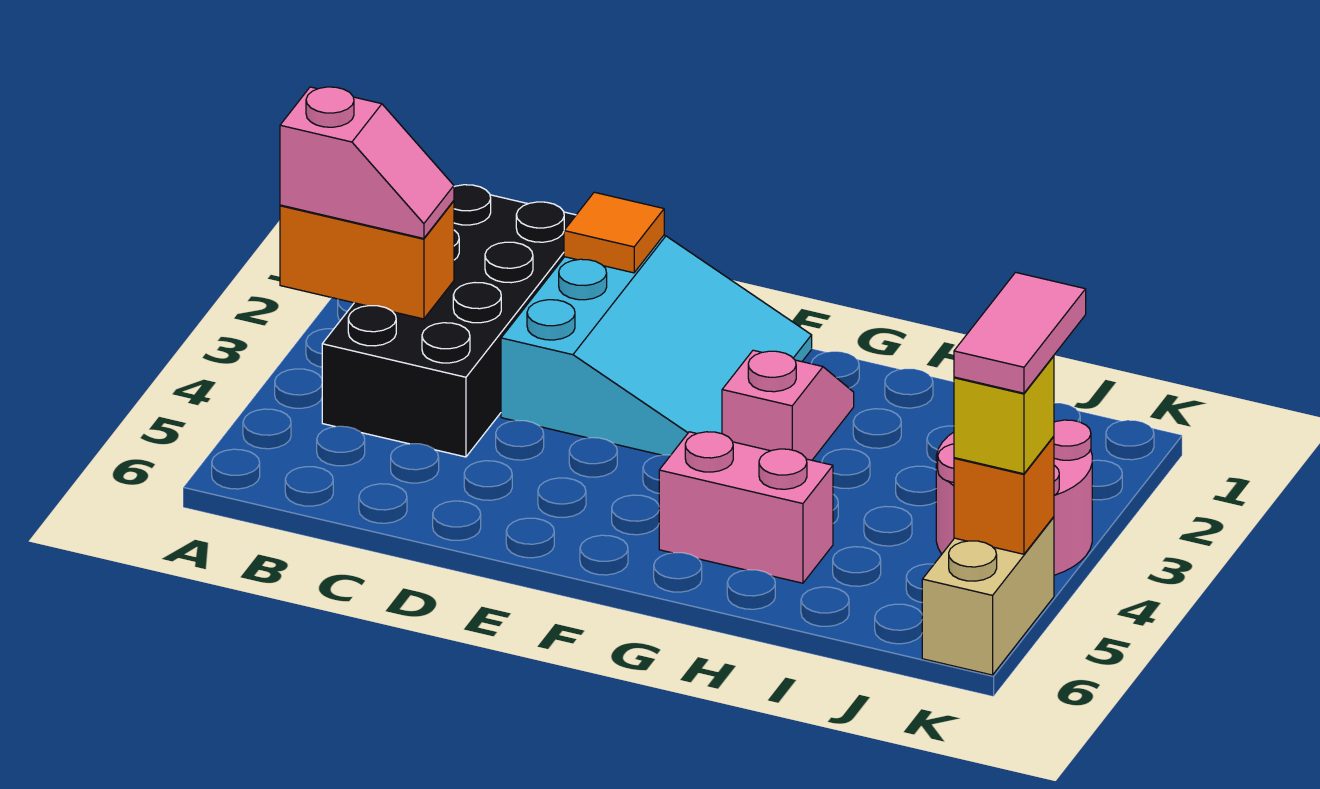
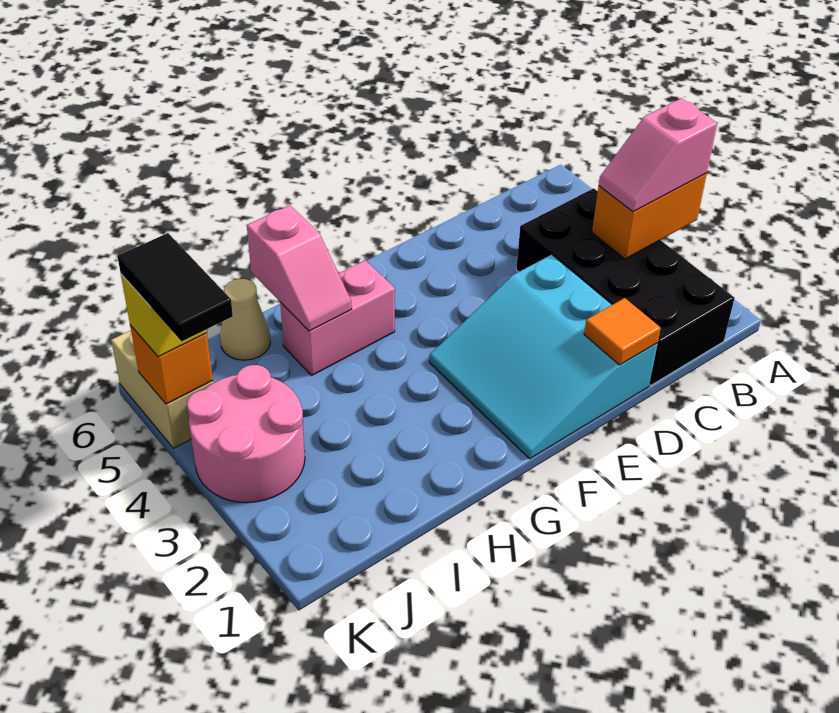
pink 1x2 slope [722,350,854,460] -> pink 1x2 slope moved to [247,205,352,331]
none -> tan 1x1 cone [220,279,270,360]
pink 1x2 tile [954,272,1086,393] -> black 1x2 tile [117,233,233,341]

